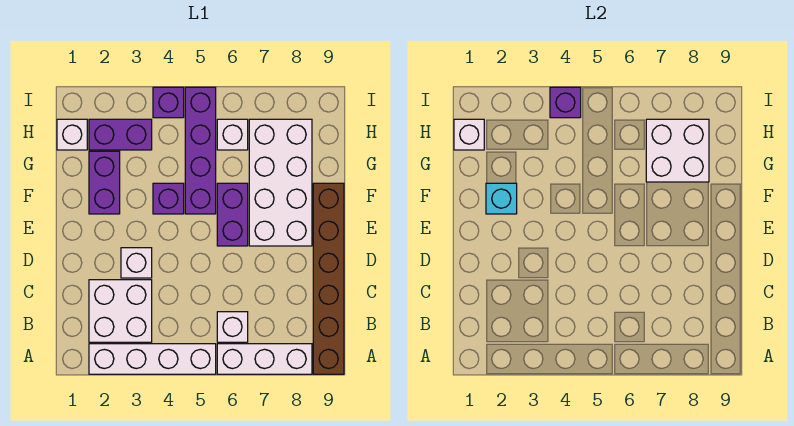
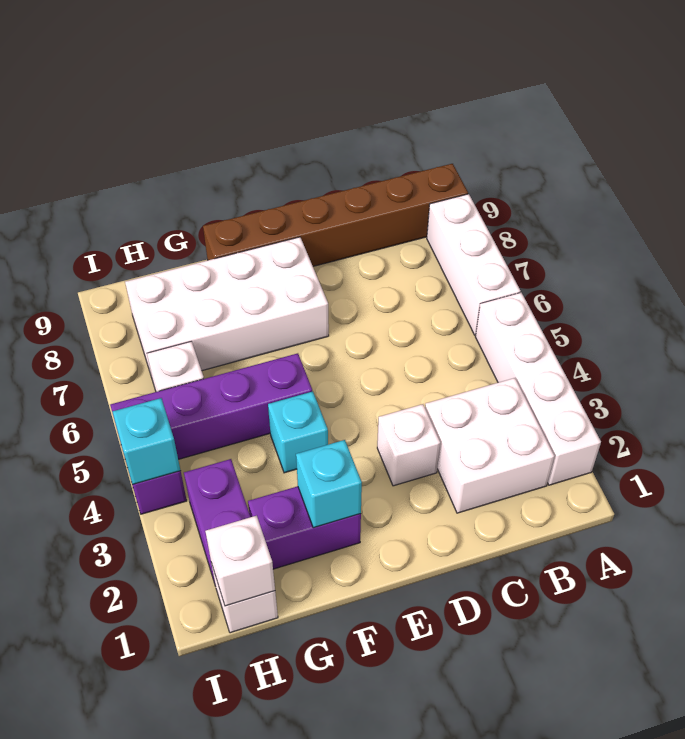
white 1x1 brick [217,312,248,342] -> none
purple 1x2 brick [217,183,248,246] -> none
purple 1x1 brick [153,183,184,214] -> cyan 1x1 brick [268,391,328,473]
white 2x2 brick [646,119,709,182] -> none
purple 1x1 brick [550,87,581,118] -> cyan 1x1 brick [112,398,181,485]

